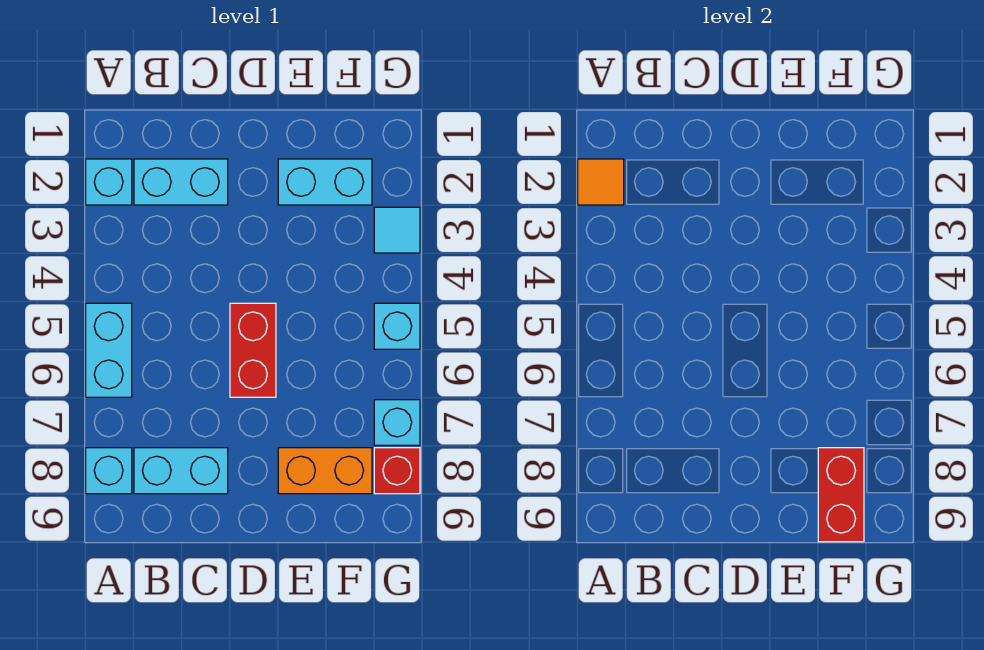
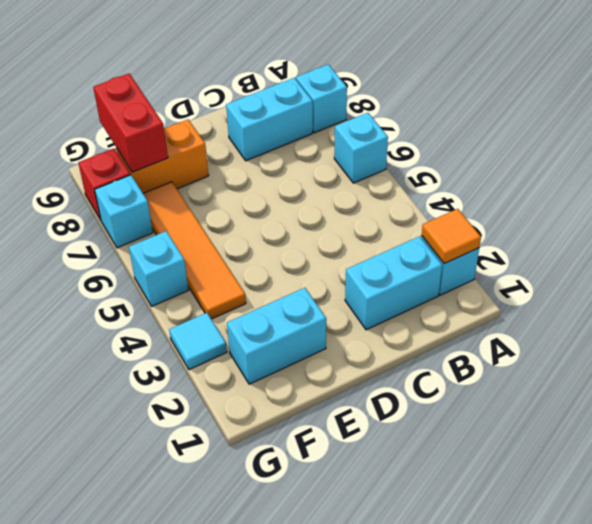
cyan 1x2 brick [86,303,132,397] -> cyan 1x1 brick [334,113,388,183]
red 1x2 brick [230,303,276,397] -> none
none -> orange 1x4 tile [143,182,246,319]

